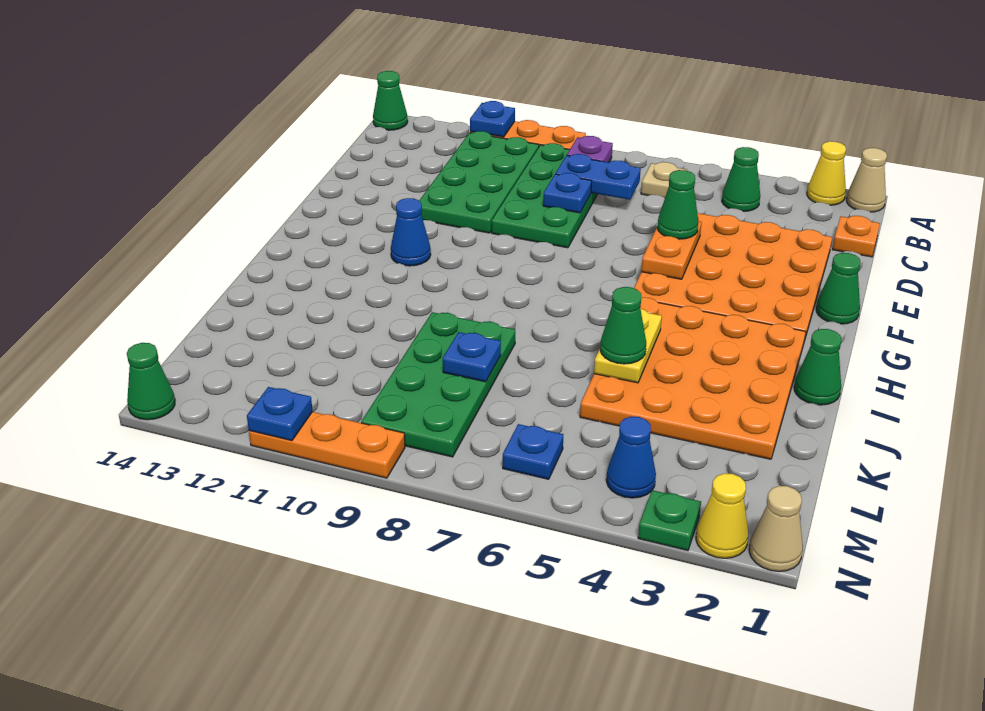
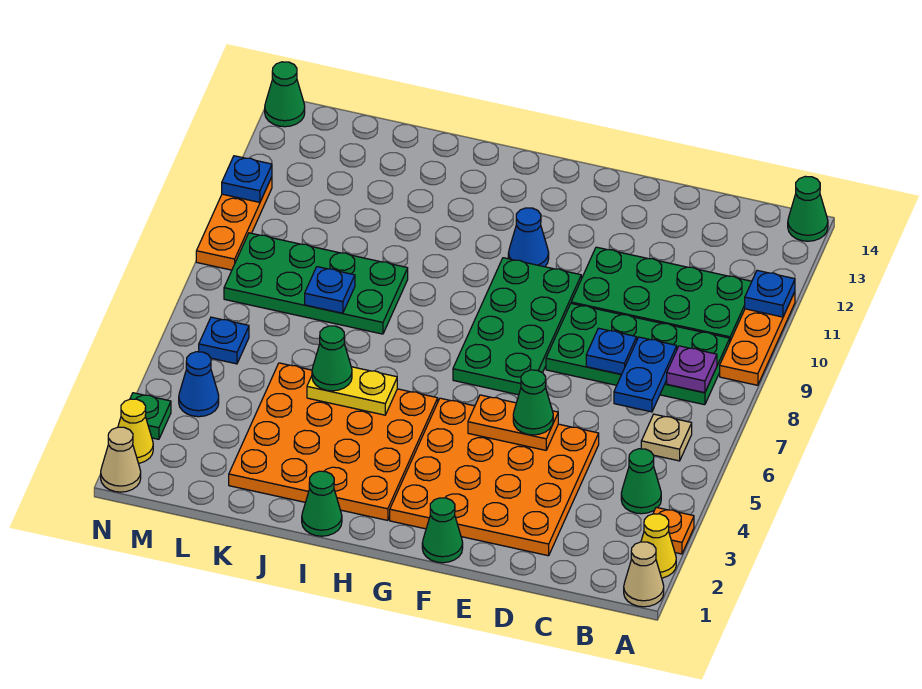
orange 1x1 plate [832,216,880,257] -> orange 1x1 plate moved to [653,507,694,554]
none -> green 2x4 plate [453,258,581,395]

